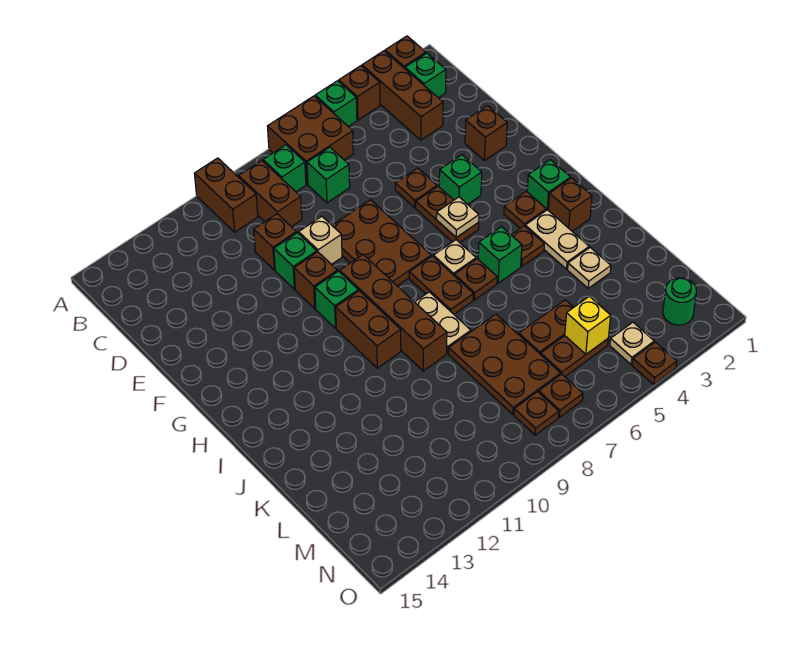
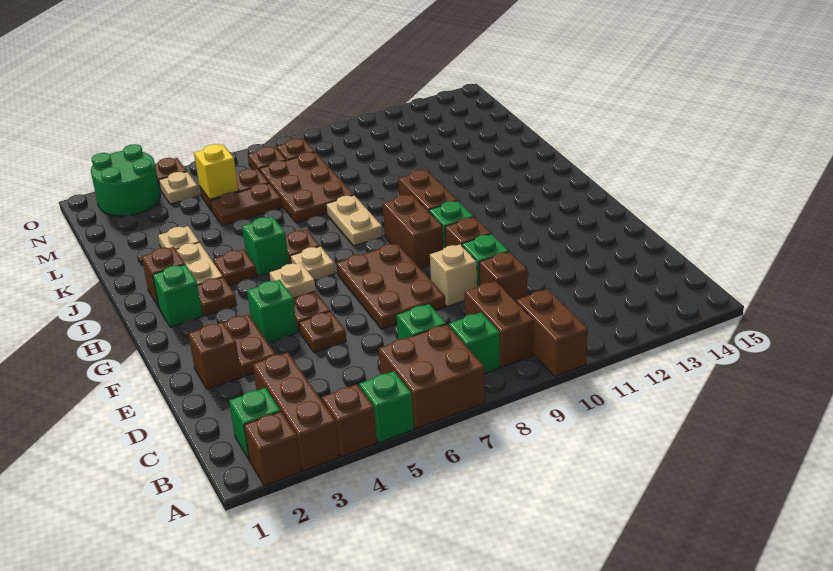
brown 1x4 brick [340,255,447,371] -> brown 1x2 brick [383,194,443,268]
brown 1x2 plate [409,256,474,314] -> brown 1x2 plate moved to [224,315,276,377]
green 1x1 round brick [663,278,696,325] -> green 2x2 round brick [91,144,160,216]

